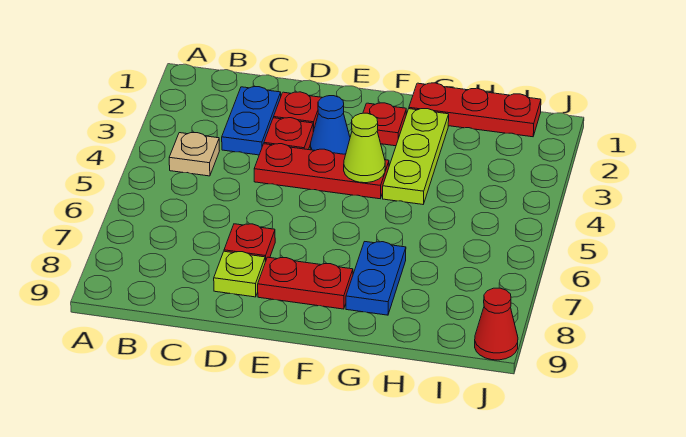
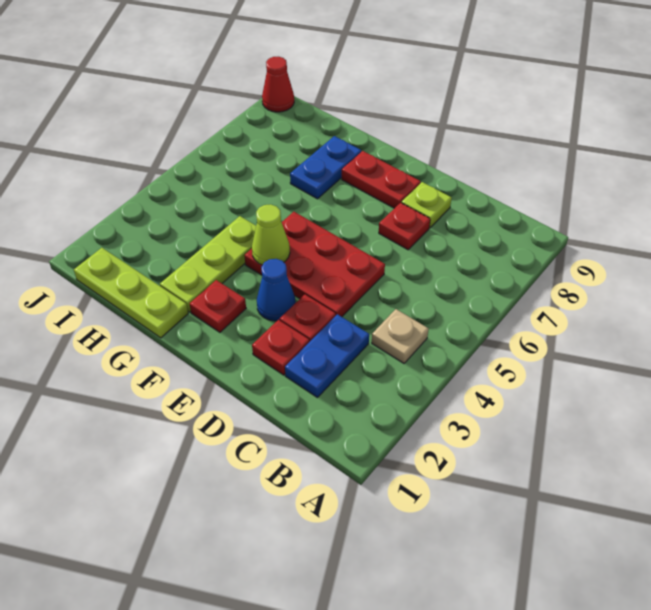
red 1x3 plate [254,144,389,199] -> red 2x3 plate [244,212,385,317]
red 1x3 plate [409,83,541,137] -> lime 1x3 plate [74,248,188,338]

